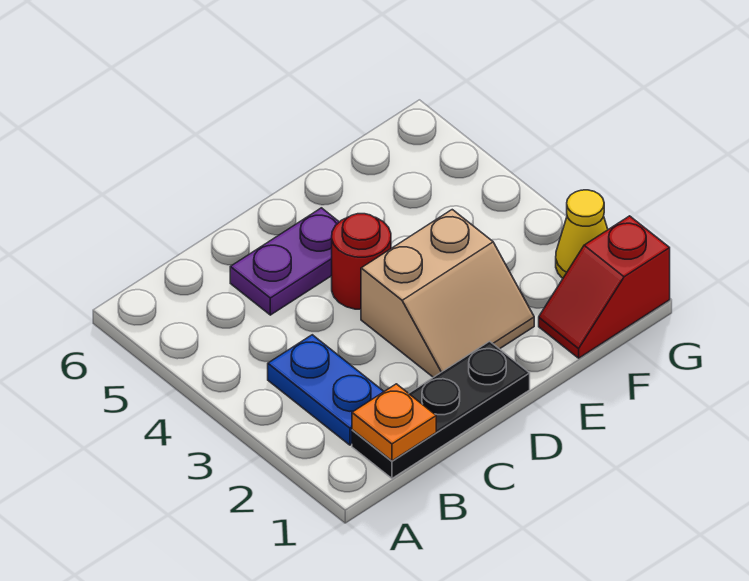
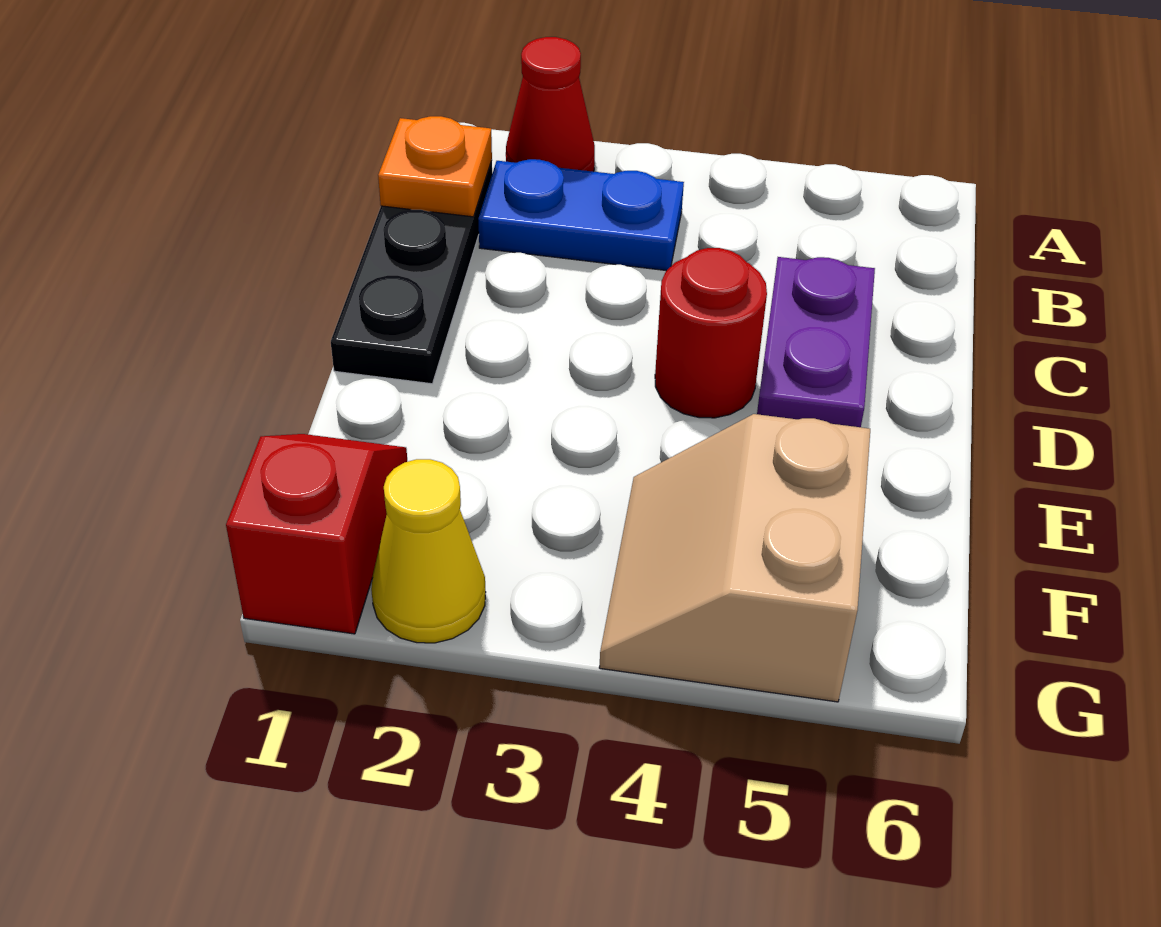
none -> red 1x1 cone [506,37,595,172]
tan 2x2 slope [361,210,534,377] -> tan 2x2 slope moved to [599,414,870,702]

